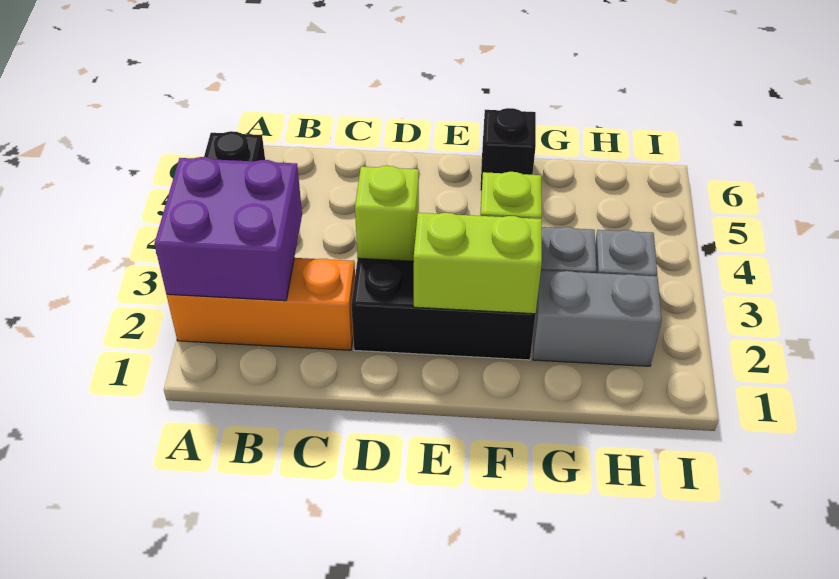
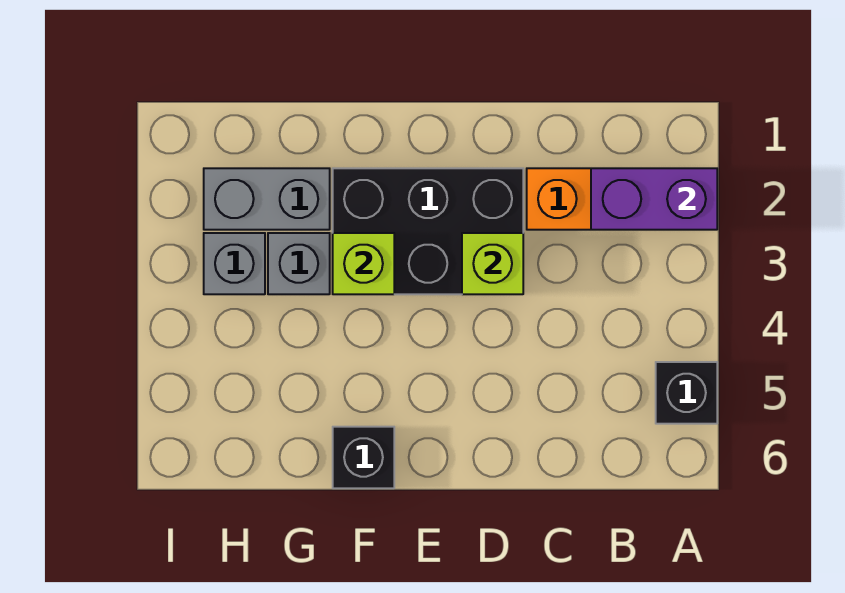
purple 2x2 brick [154,157,302,301] -> purple 1x2 brick [591,168,717,230]
lime 1x2 brick [414,213,542,314] -> none

